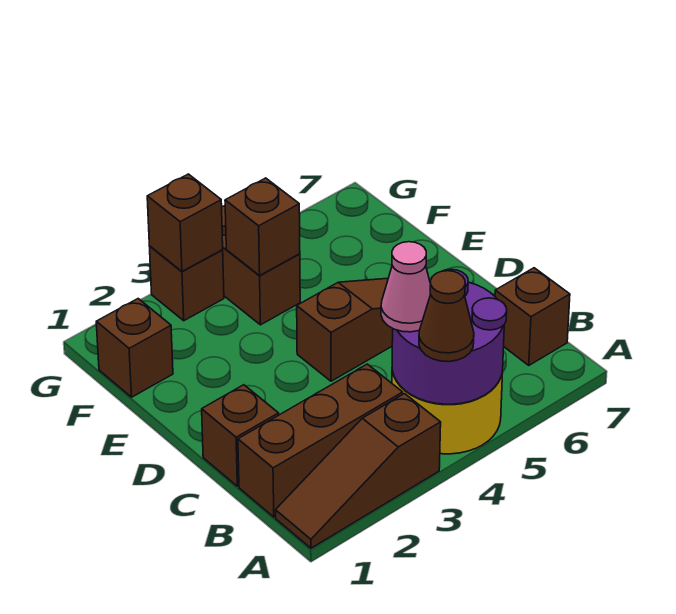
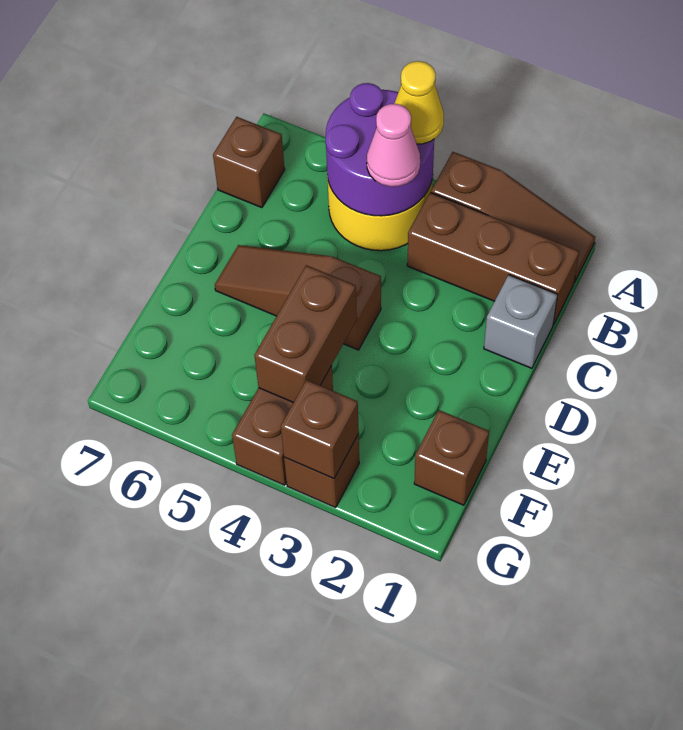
brown 1x1 cone [419,271,474,362] -> yellow 1x1 cone [394,61,444,144]
brown 1x1 brick [202,385,279,486] -> grey 1x1 brick [484,275,558,368]
brown 1x1 brick [225,178,300,275] -> brown 1x2 brick [254,265,357,402]

